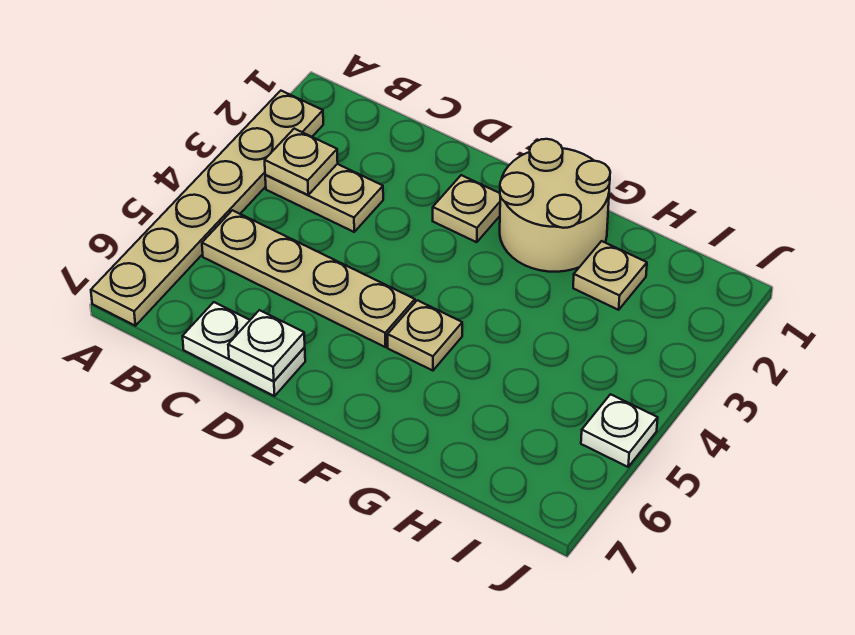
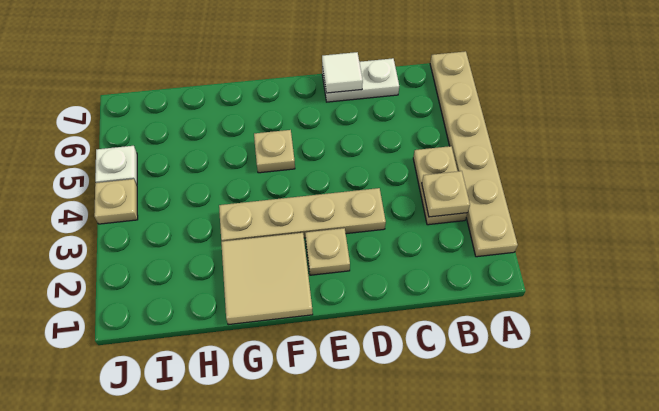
tan 1x2 plate [265,164,383,232] -> tan 1x2 plate turned to [413,146,467,225]
tan 1x4 plate [202,210,415,347] -> tan 1x4 plate moved to [219,188,386,241]
white 1x1 plate [228,310,305,382] -> white 1x1 tile [322,52,363,93]
tan 2x2 round brick [500,139,610,272] -> tan 2x2 tile [221,233,313,325]
tan 1x1 plate [573,241,647,310] -> tan 1x1 plate moved to [94,179,138,224]

